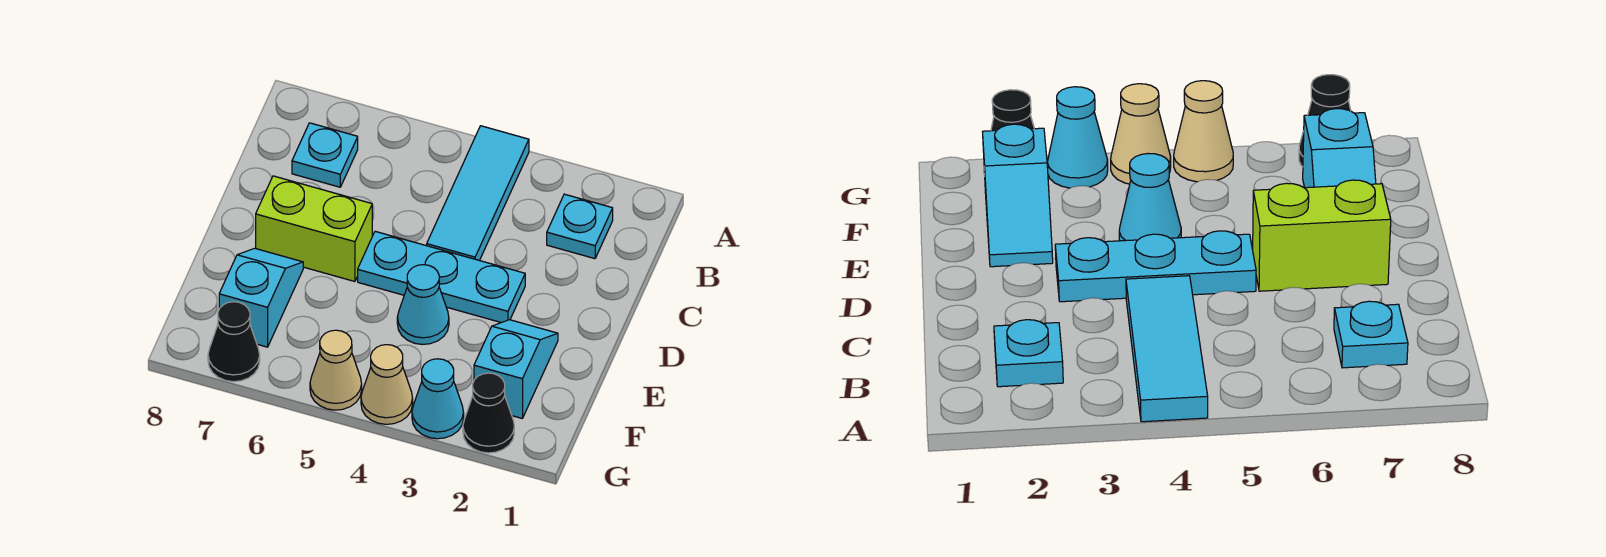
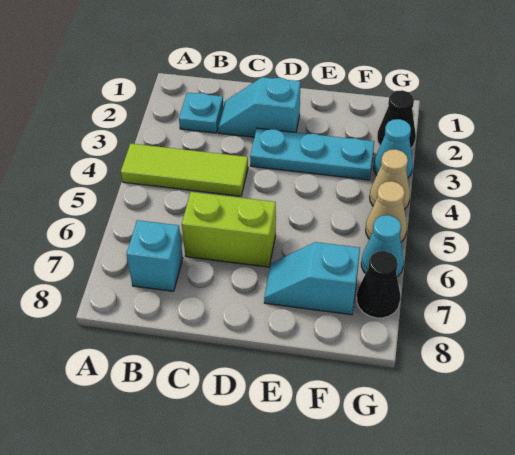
cyan 1x3 tile [427,126,529,260] -> lime 1x3 tile [121,144,248,196]
cyan 1x1 plate [292,123,358,187] -> cyan 1x1 brick [127,220,183,291]
cyan 1x3 plate [358,231,525,323] -> cyan 1x3 plate turned to [250,128,375,180]
lime 1x2 brick [256,176,372,281] -> lime 1x2 brick turned to [182,192,276,267]
cyan 1x2 slope [474,320,558,418] -> cyan 1x2 slope moved to [218,77,300,137]
cyan 1x1 cone [397,265,449,344] -> cyan 1x1 cone moved to [361,215,404,277]

